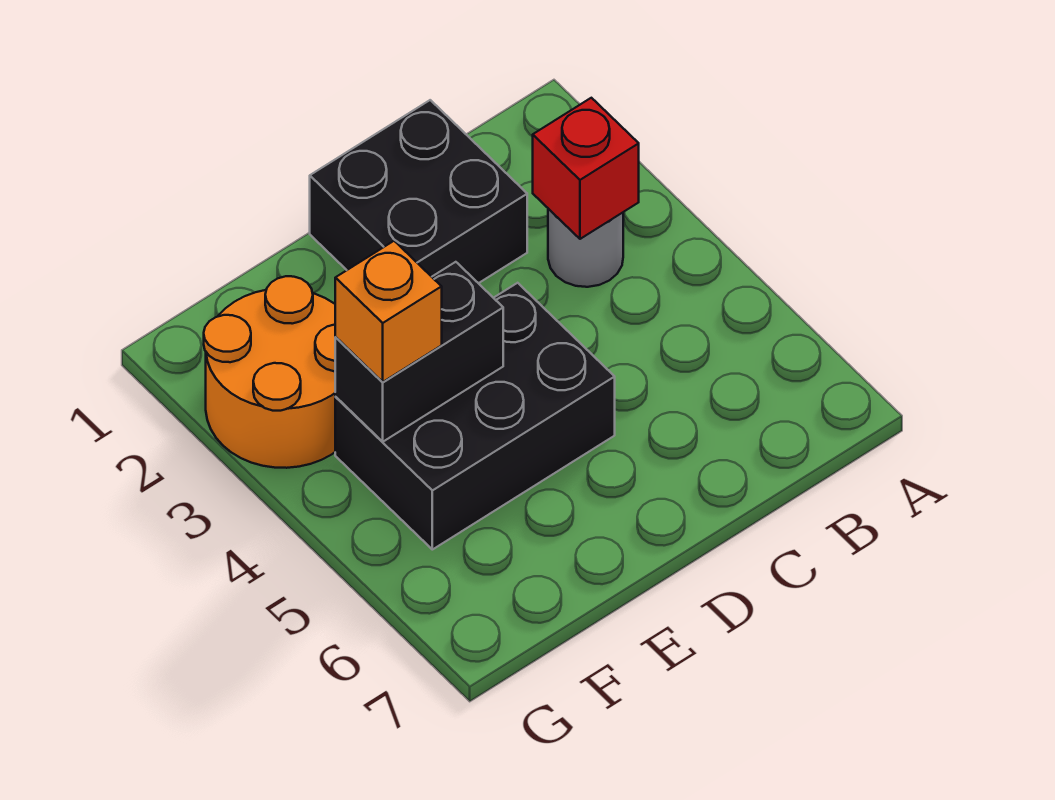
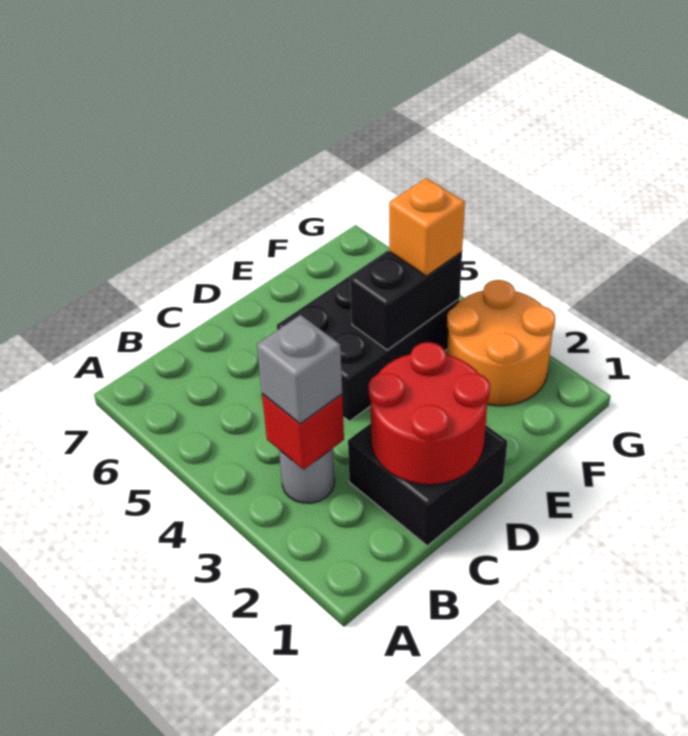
none -> grey 1x1 brick [257,315,342,424]
none -> red 2x2 round brick [369,342,490,485]

